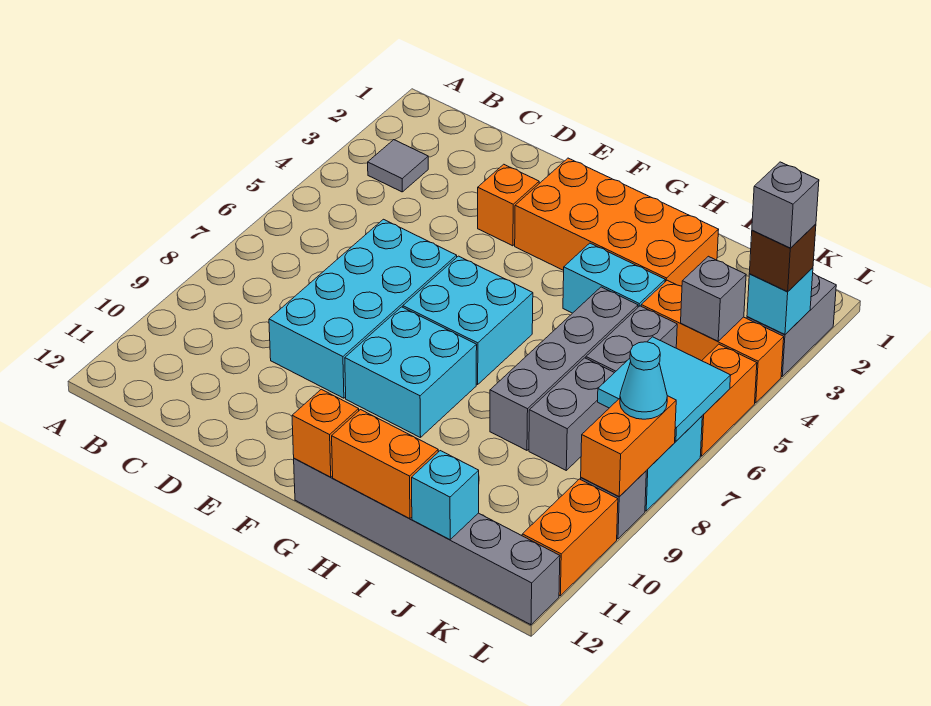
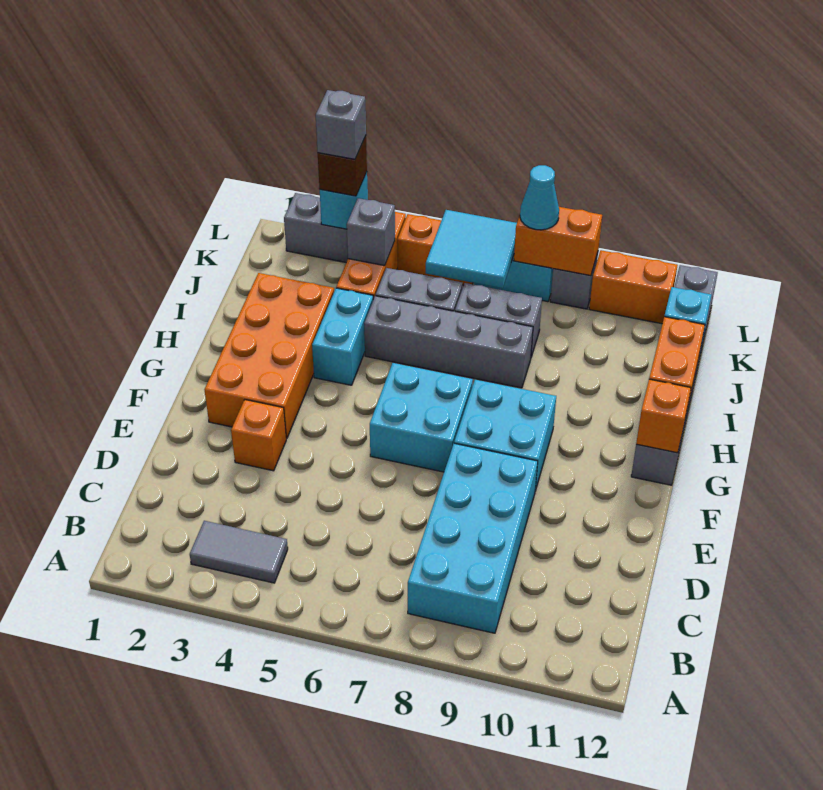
grey 1x1 tile [368,140,428,192] -> grey 1x2 tile [190,521,288,583]
cyan 2x4 brick [269,219,457,398] -> cyan 2x4 brick turned to [408,443,538,633]

